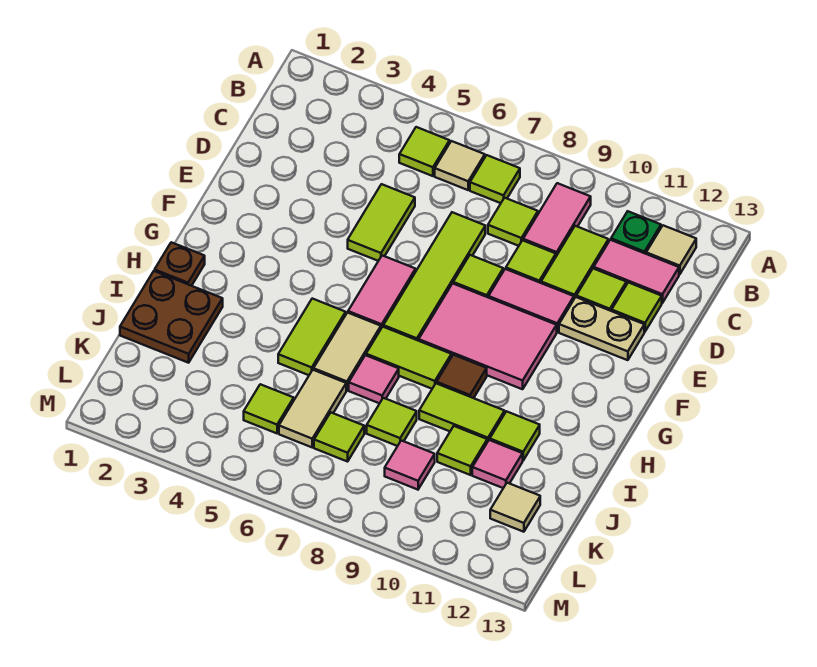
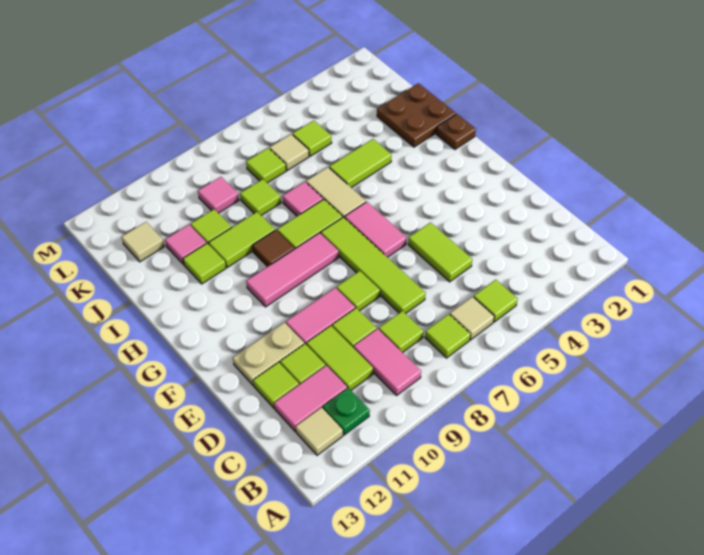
pink 2x3 tile [419,283,557,389] -> pink 1x3 tile [246,233,339,307]
lime 1x2 tile [278,299,346,375] -> lime 1x2 tile turned to [329,139,391,188]
tan 1x2 tile [279,370,346,447] -> tan 1x1 tile [270,134,309,170]

